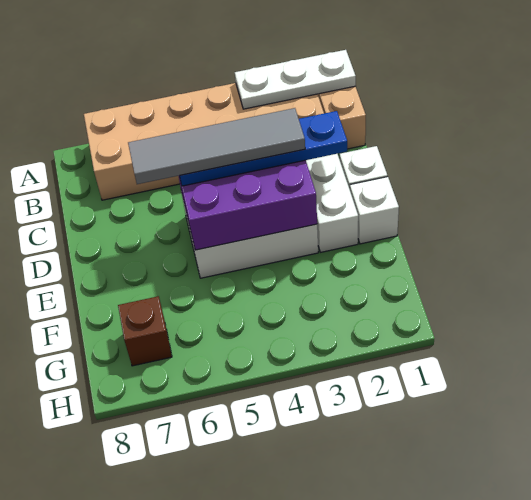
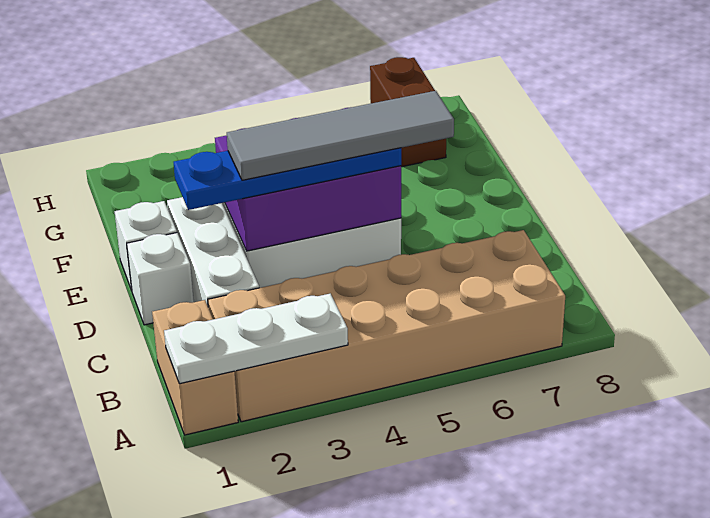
brown 1x1 brick [118,296,172,366] -> brown 1x2 brick [370,57,446,167]

